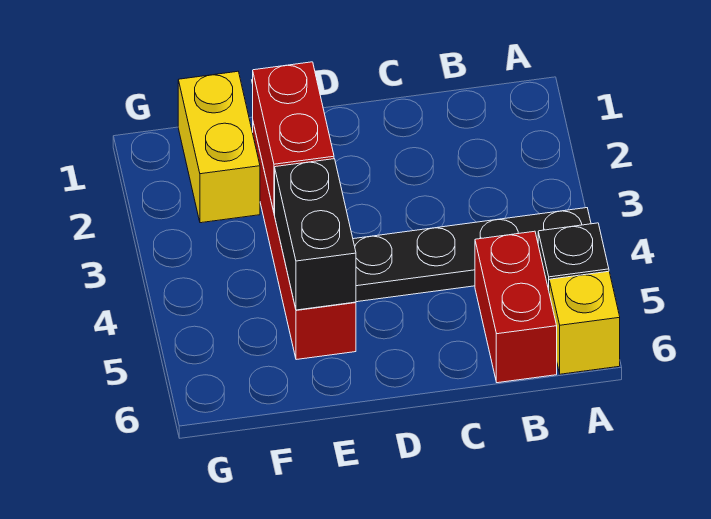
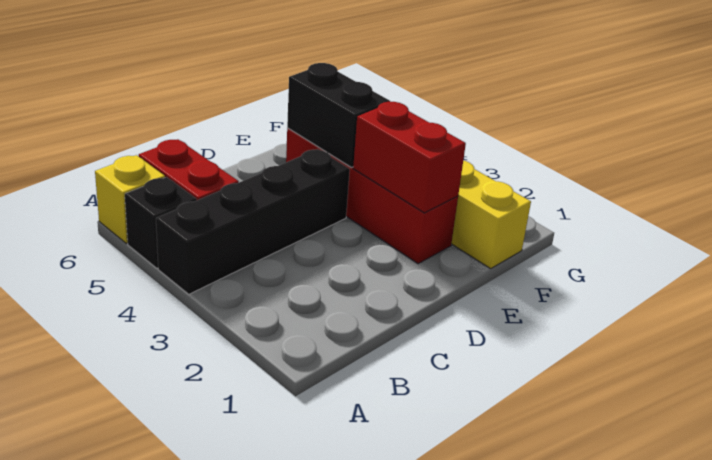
black 1x4 plate [353,208,591,302] -> black 1x4 brick [156,149,350,294]

